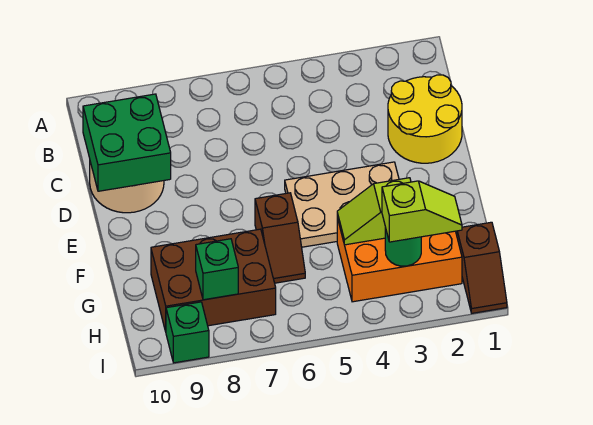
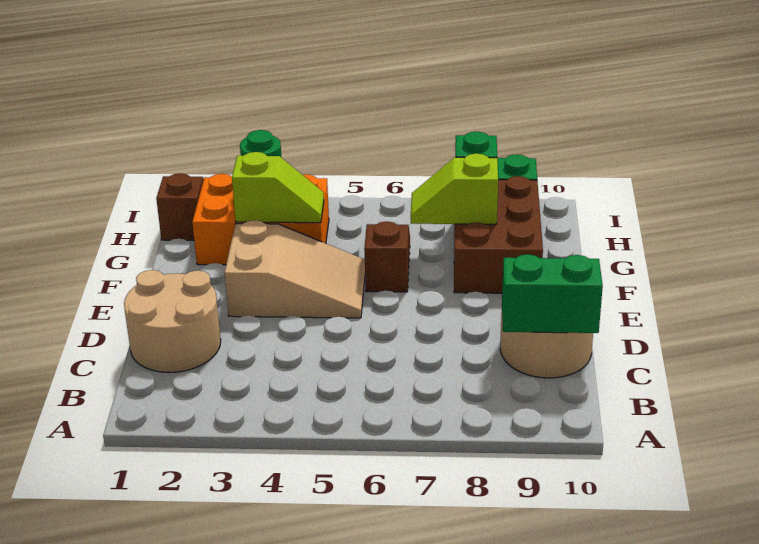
yellow 2x2 round brick [388,75,462,163] -> tan 2x2 round brick [124,270,221,373]
green 2x2 brick [83,94,171,191] -> green 1x2 brick [502,254,603,333]
tan 2x3 plate [285,162,399,247] -> tan 2x3 slope [224,220,365,318]
brown 2x3 brick [151,229,276,331] -> brown 2x3 brick turned to [454,176,543,293]
lime 1x2 slope [382,181,462,242] -> lime 1x2 slope moved to [411,154,498,224]

